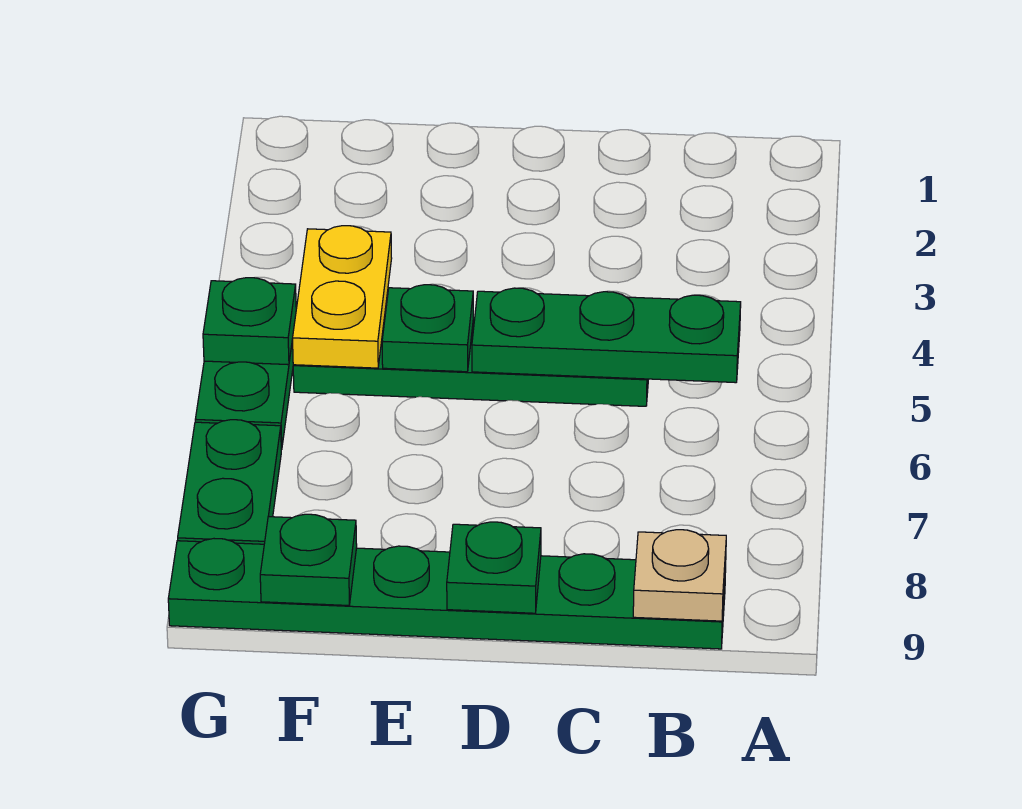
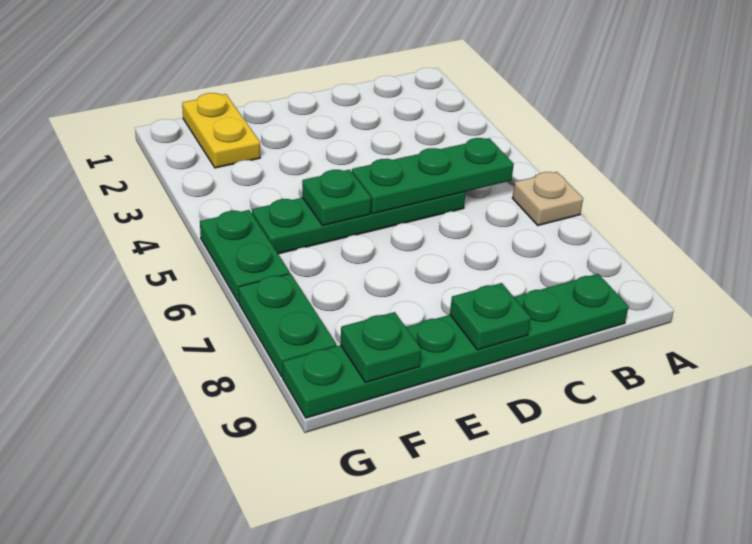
tan 1x1 plate [633,530,726,621] -> tan 1x1 plate moved to [513,172,583,225]
yellow 1x2 plate [292,226,392,368] -> yellow 1x2 plate moved to [182,93,260,168]
green 1x1 plate [203,278,296,365] -> none

